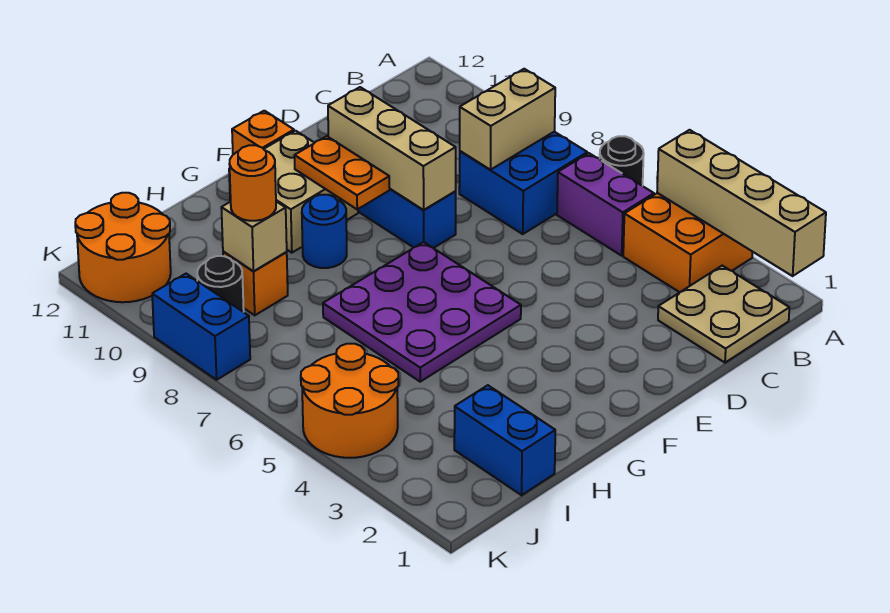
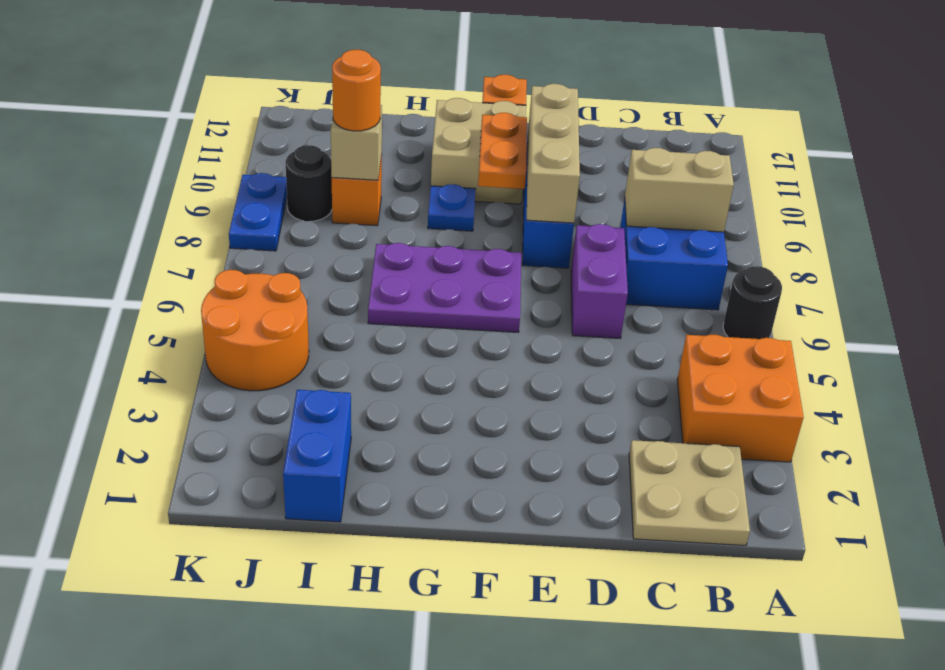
tan 1x4 brick [657,130,826,276] -> none
purple 1x2 brick [557,153,654,256] -> purple 1x2 brick moved to [571,224,628,338]
purple 3x3 plate [323,242,521,382] -> purple 2x3 plate [368,243,521,332]
blue 1x1 round brick [302,195,347,268] -> blue 1x1 plate [428,184,475,231]
orange 2x2 round brick [75,193,171,302] -> none
blue 1x2 brick [152,274,250,380] -> blue 1x2 plate [229,173,287,251]

